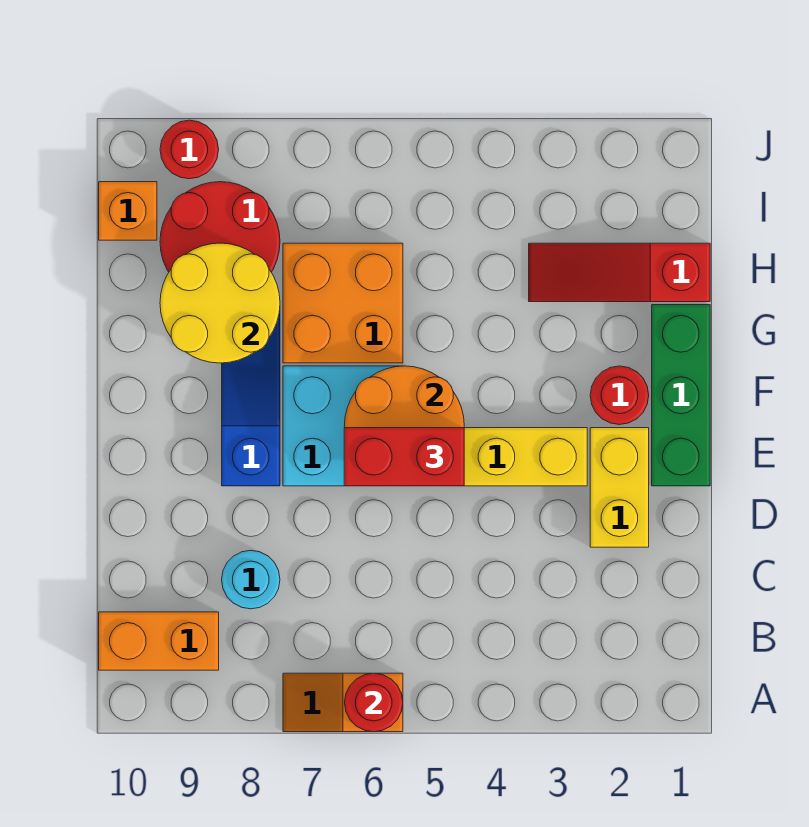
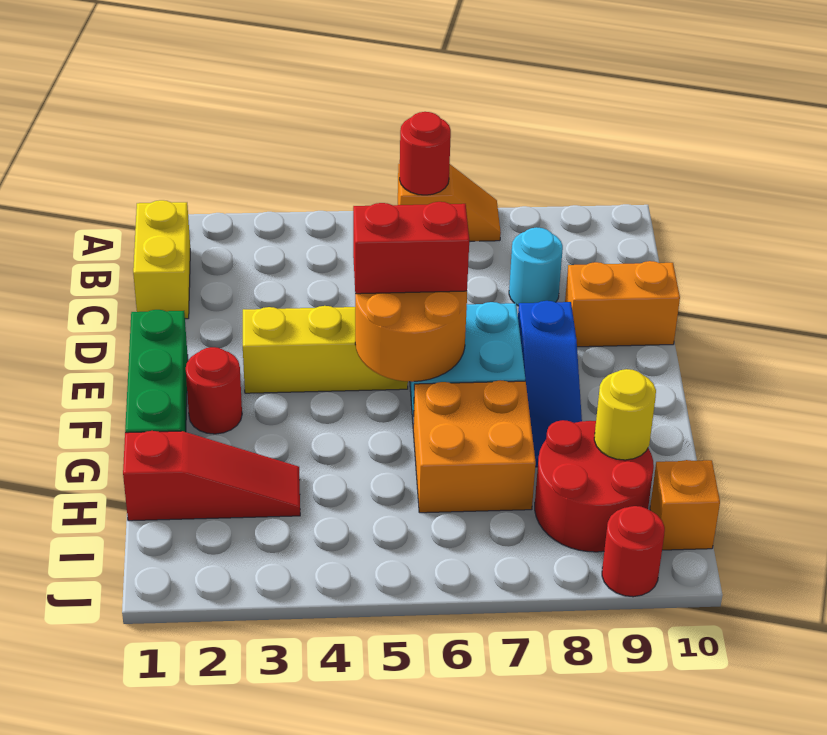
orange 1x2 brick [99,612,219,670] -> orange 1x2 brick moved to [565,261,680,347]
yellow 1x2 brick [590,428,649,547] -> yellow 1x2 brick moved to [133,200,190,319]
yellow 2x2 round brick [160,243,280,363] -> yellow 1x1 round brick [594,369,656,460]

